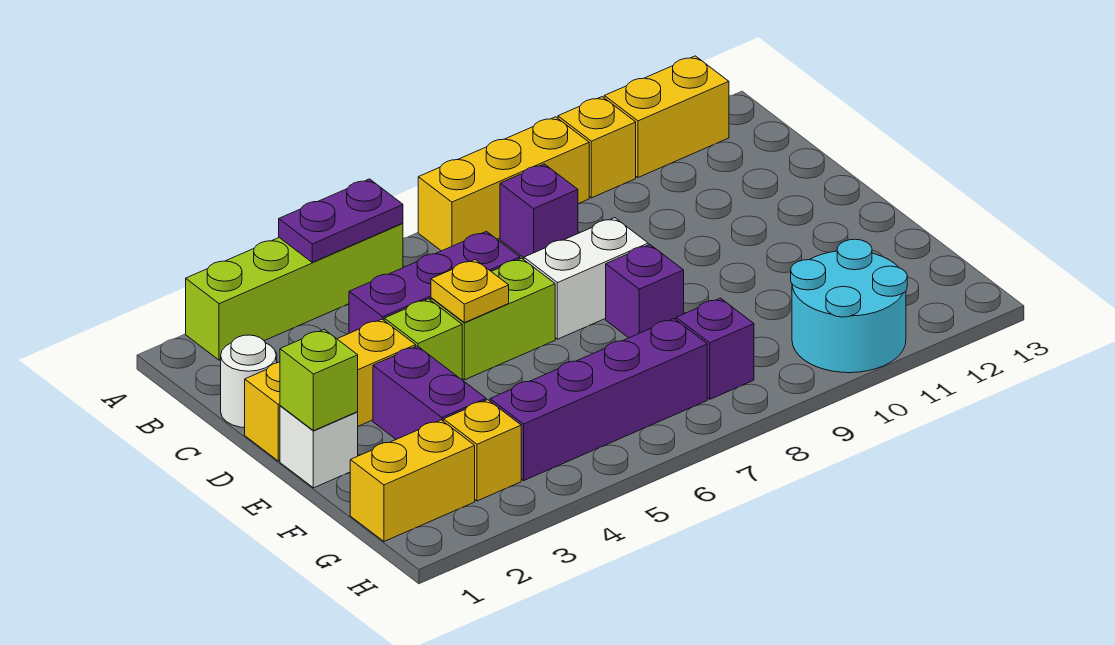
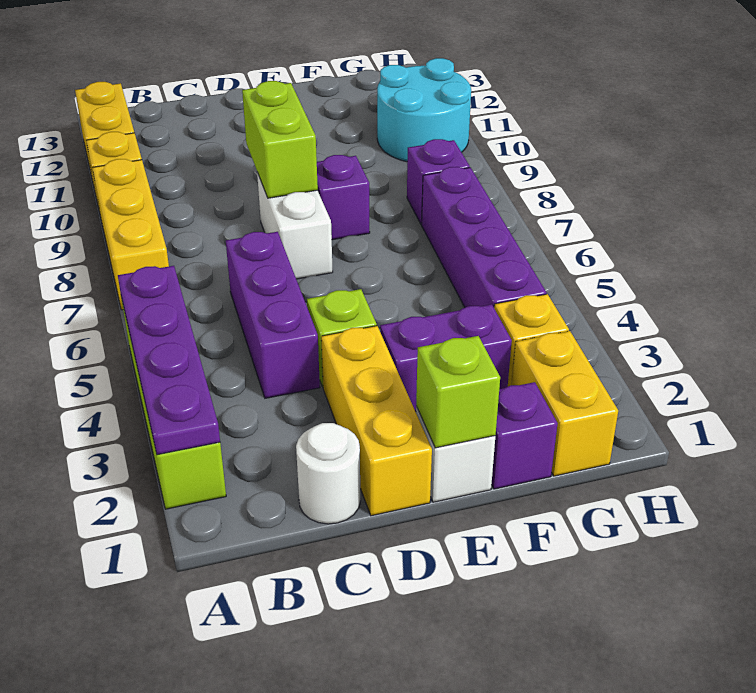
purple 1x2 plate [279,179,403,262] -> purple 1x4 plate [118,266,220,455]
purple 1x1 brick [500,164,578,258] -> purple 1x1 brick moved to [492,382,558,489]
lime 1x2 brick [431,258,555,380] -> lime 1x2 brick moved to [242,81,318,198]
yellow 1x1 plate [431,260,509,323] -> none

